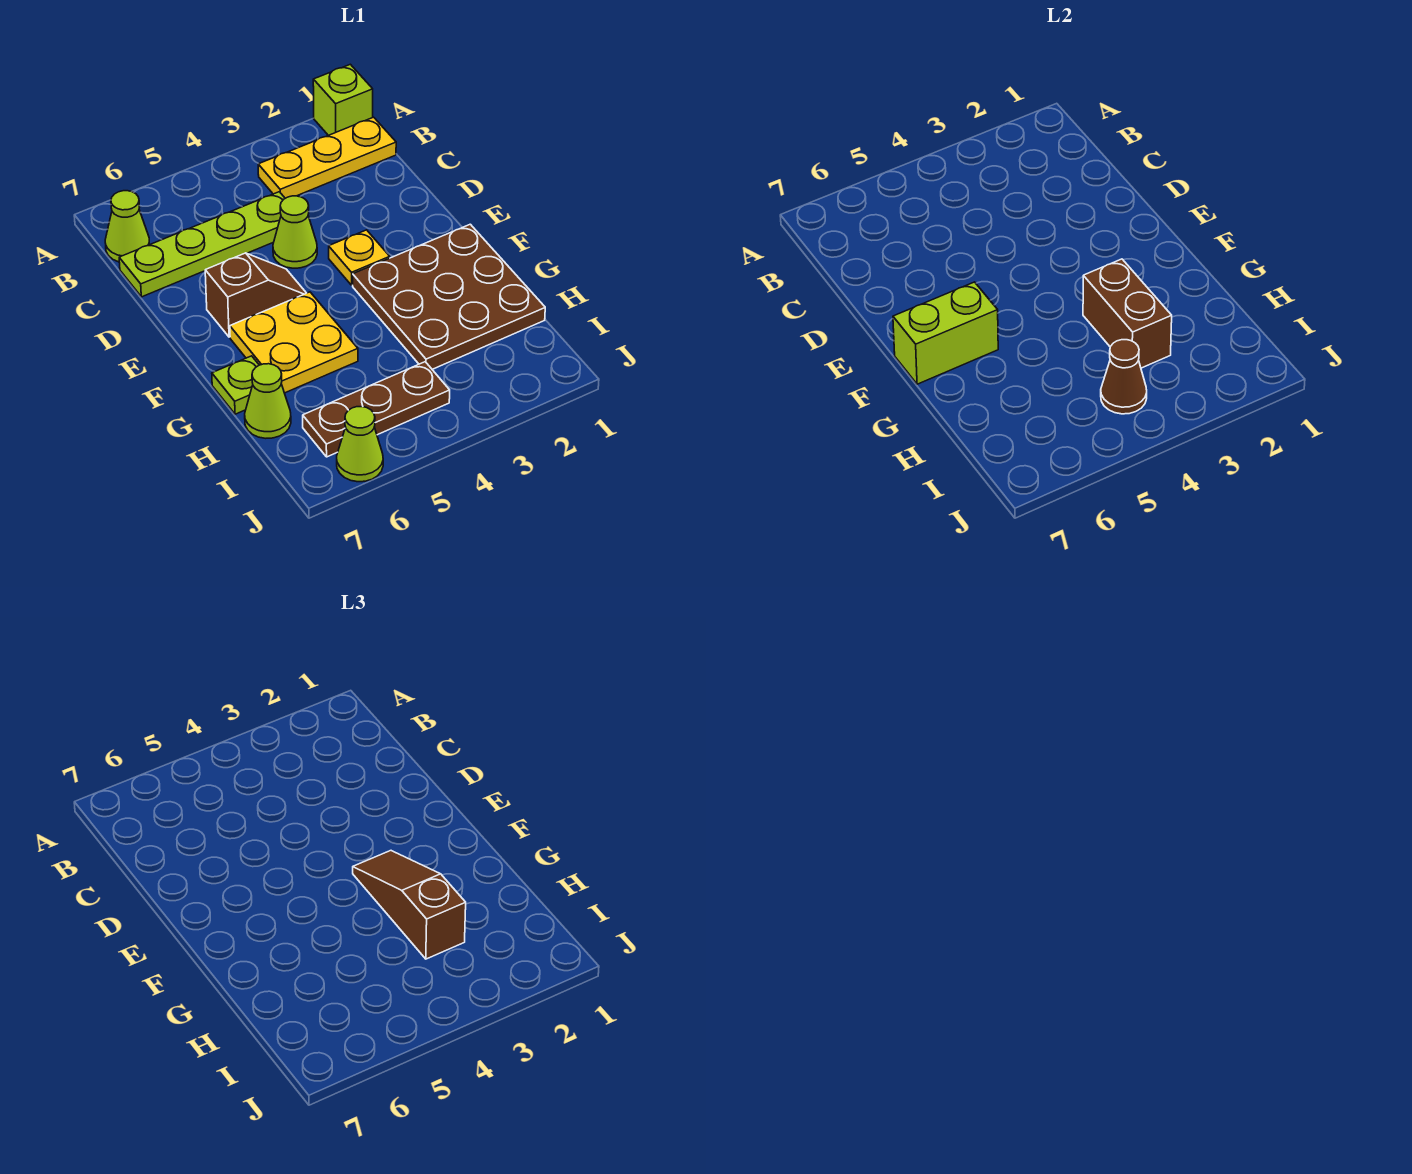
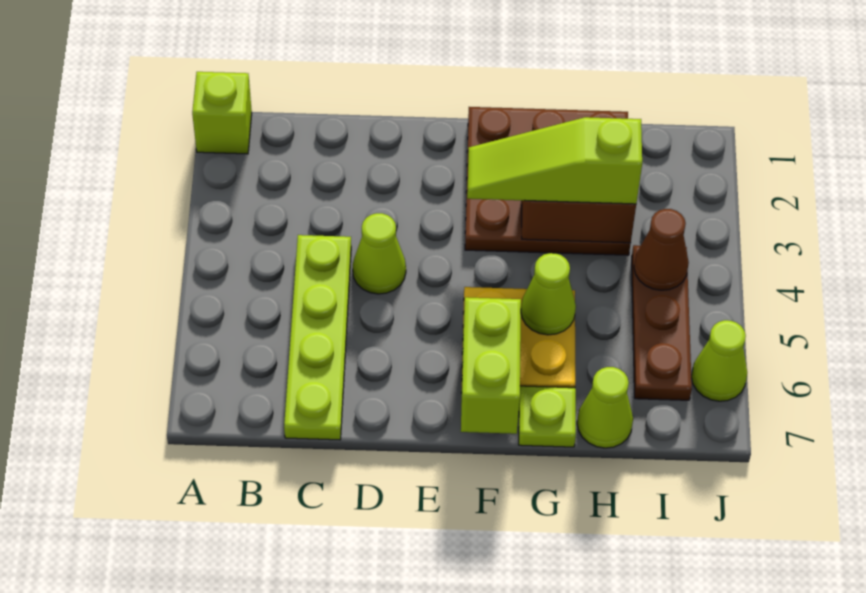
yellow 1x3 plate [258,117,396,198] -> none
lime 1x1 cone [105,191,150,262] -> lime 1x1 cone moved to [521,253,576,335]
yellow 1x1 plate [329,230,390,285] -> none
brown 1x2 slope [205,253,306,337] -> none
brown 1x3 slope [353,851,466,959] -> lime 1x3 slope [467,117,642,204]

